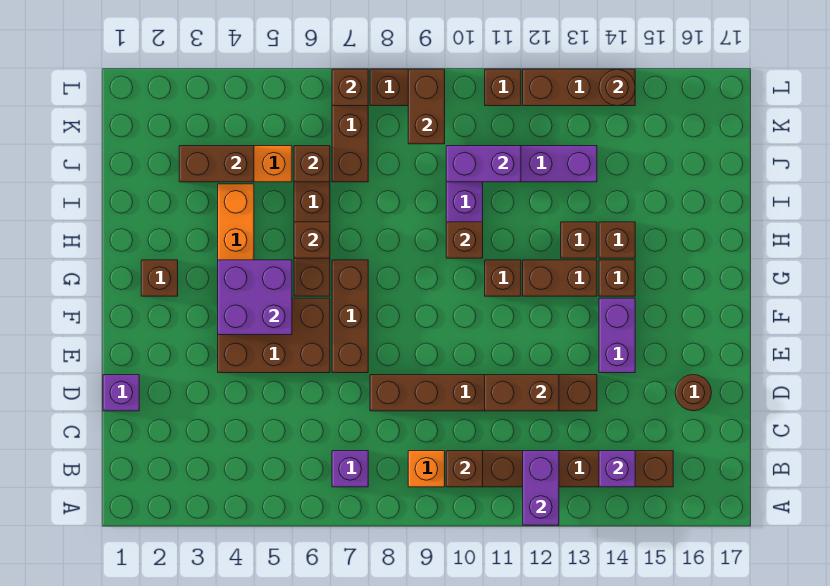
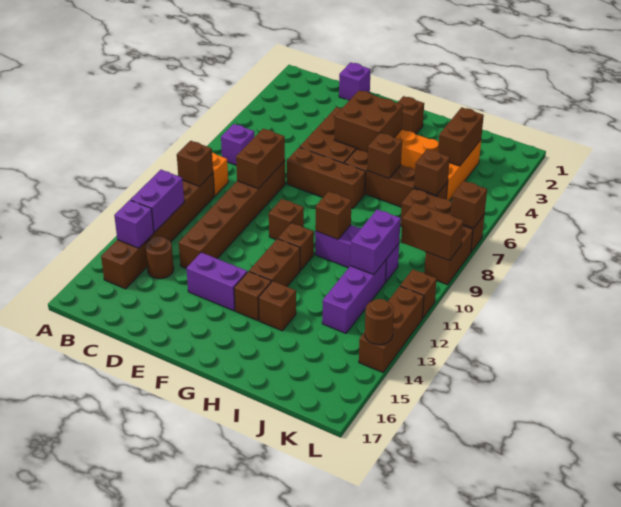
purple 1x2 brick [523,451,559,525] -> purple 1x2 brick turned to [130,170,184,232]
brown 1x2 brick [485,375,559,411] -> brown 1x2 brick moved to [236,129,285,189]
brown 1x1 round brick [675,375,712,411] -> brown 1x1 round brick moved to [145,236,174,279]
purple 2x2 brick [218,260,292,335] -> brown 2x2 brick [334,90,403,152]
brown 1x1 brick [561,222,597,258] -> brown 1x1 brick moved to [269,199,304,239]

